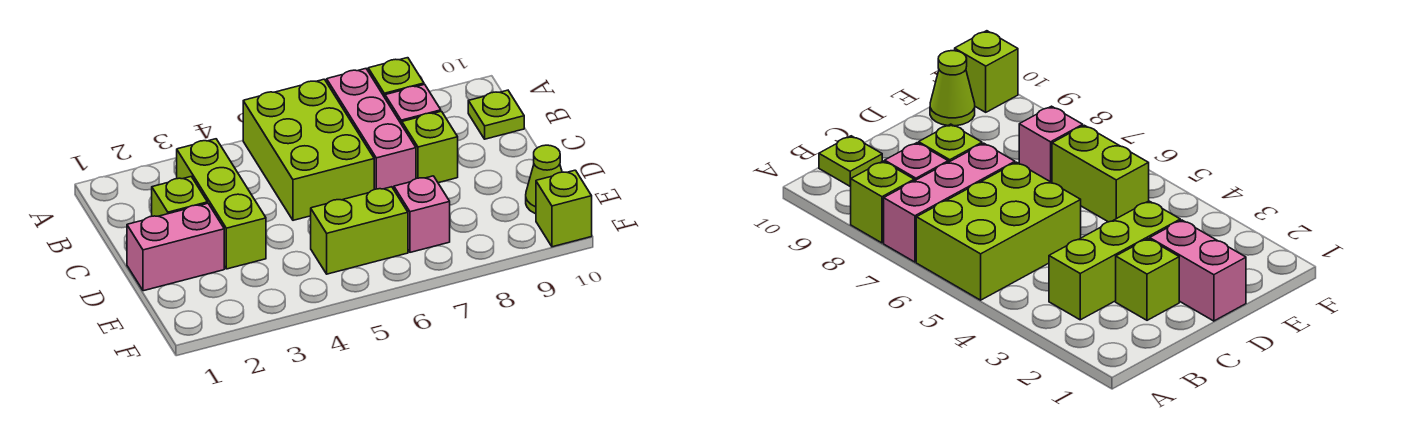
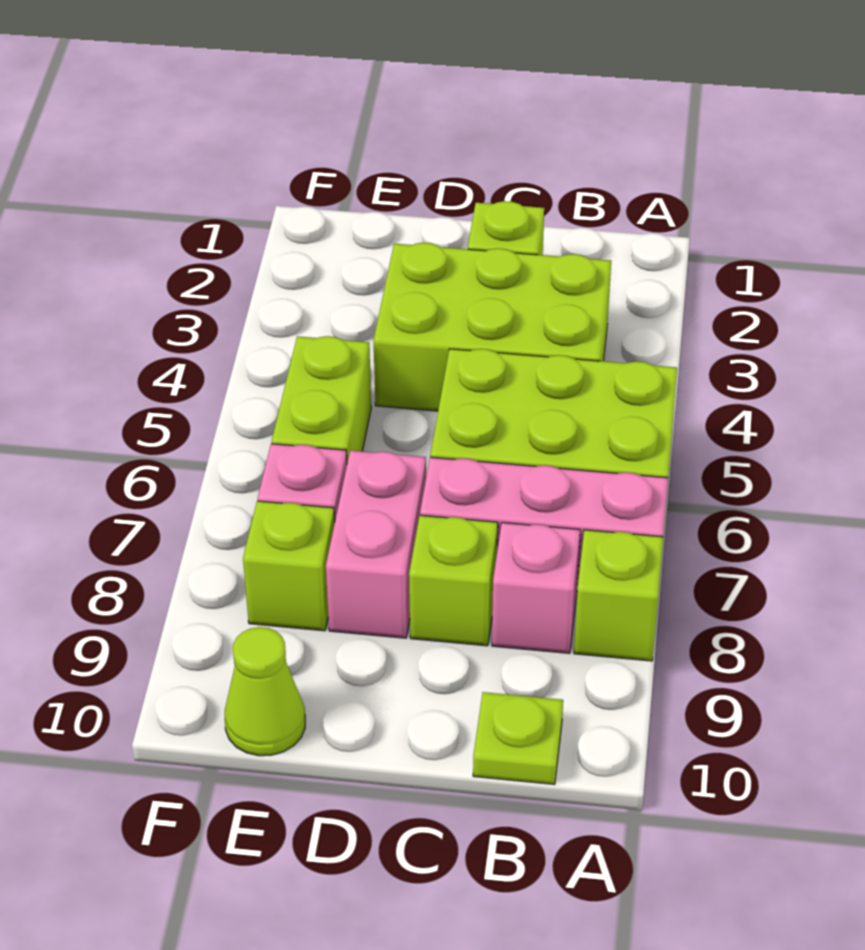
lime 1x3 brick [177,139,266,269] -> lime 2x3 brick [373,243,611,411]
pink 1x2 brick [127,203,224,291] -> pink 1x2 brick moved to [326,450,426,638]
lime 1x1 brick [536,170,592,247] -> lime 1x1 brick moved to [243,501,335,631]

